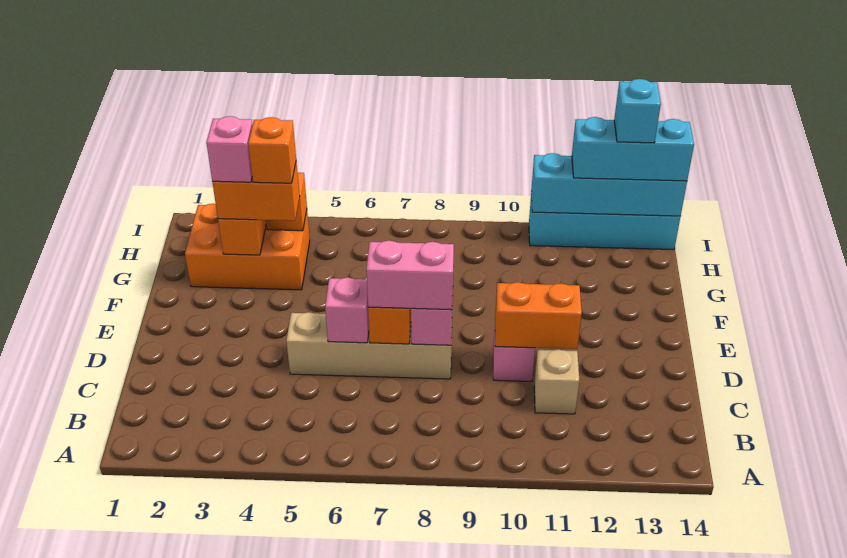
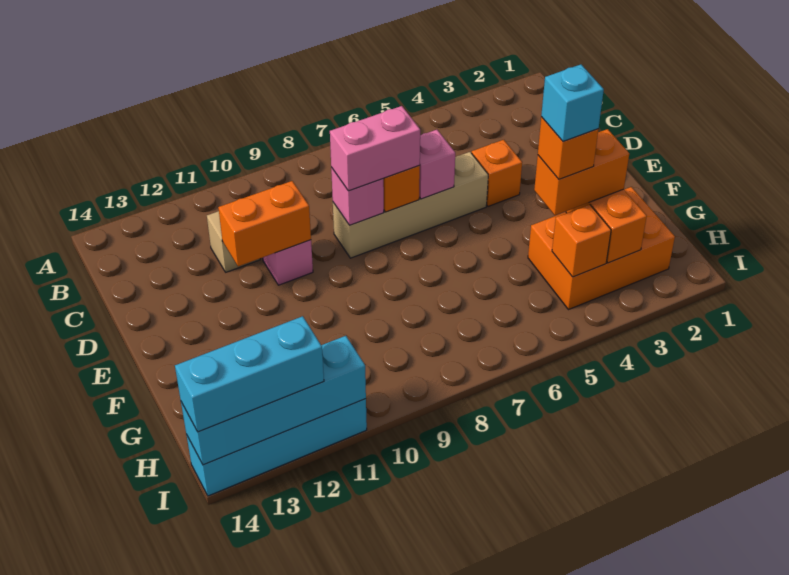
none -> orange 1x1 brick [472,140,522,206]
pink 1x1 brick [206,116,253,182] -> none
cyan 1x1 brick [614,79,661,143] -> cyan 1x1 brick moved to [541,64,604,142]

